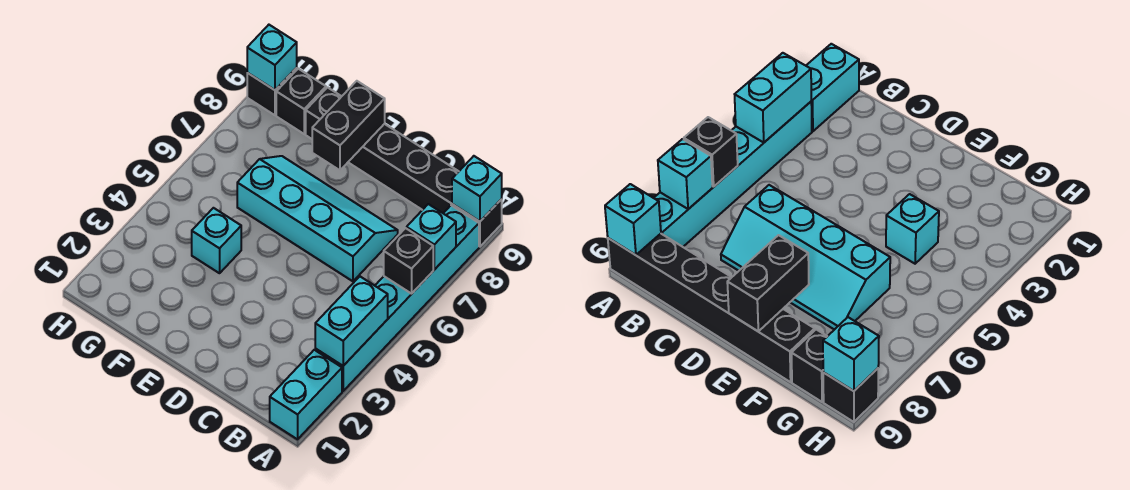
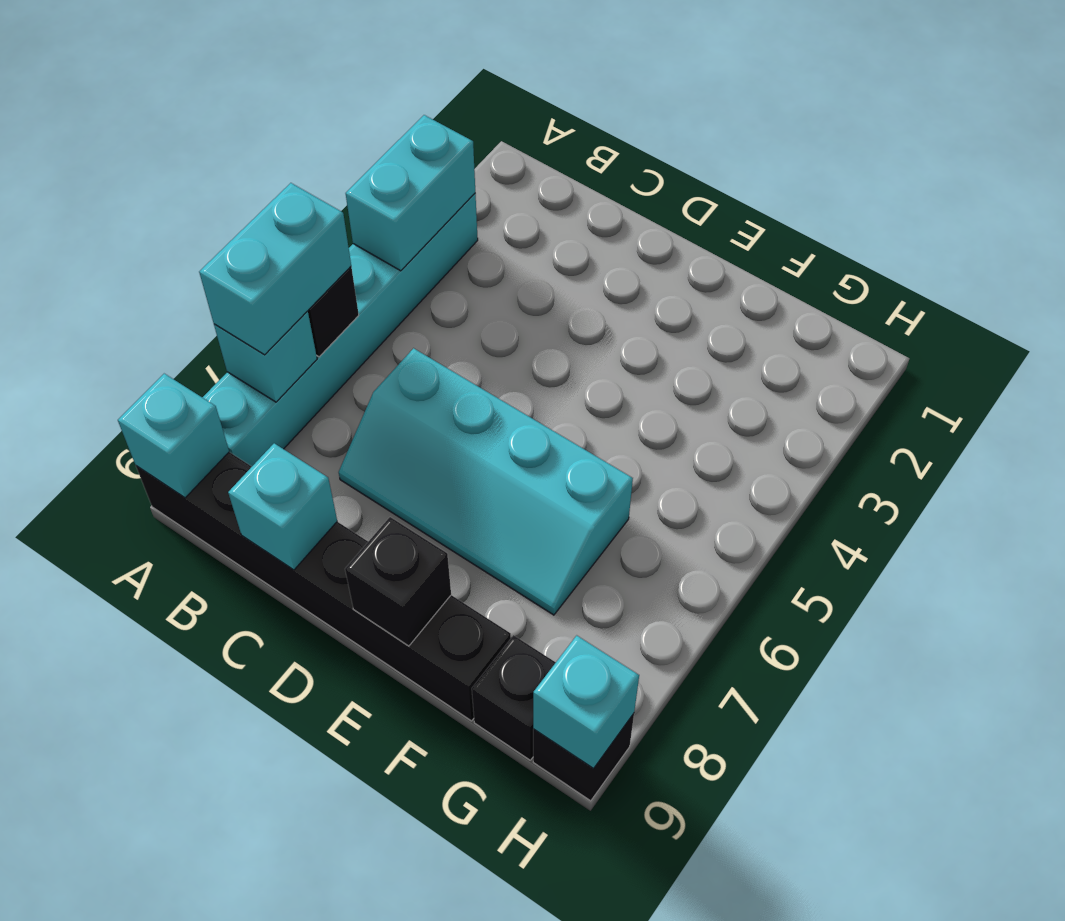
cyan 1x2 brick [270,350,342,439] -> cyan 1x2 brick moved to [199,183,351,355]
black 1x2 brick [312,81,385,170] -> black 1x1 brick [345,517,451,646]
cyan 1x1 brick [192,208,241,273] -> cyan 1x1 brick moved to [228,443,337,570]

